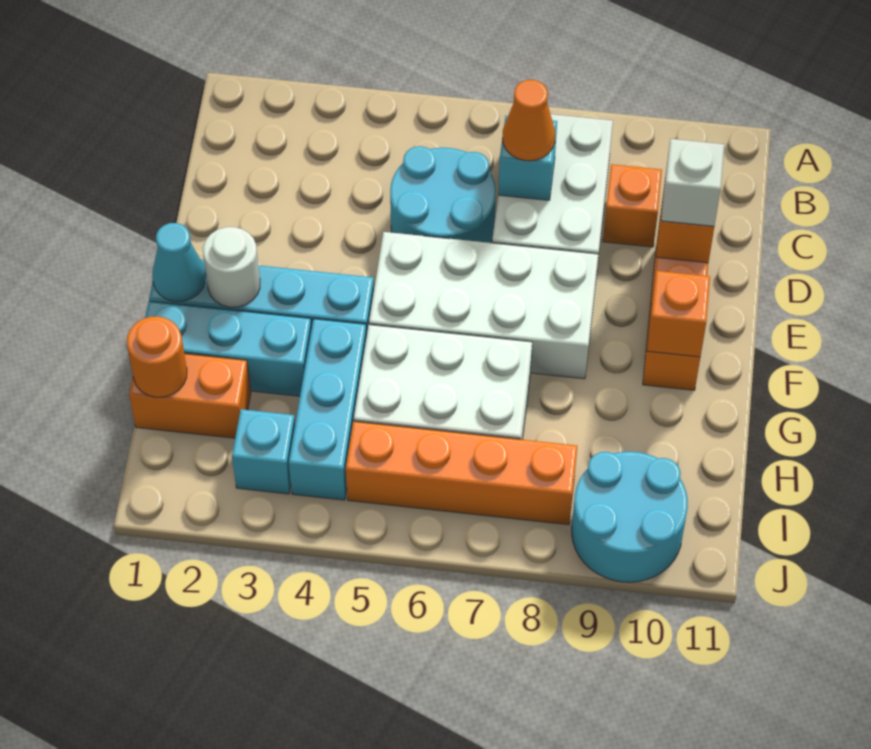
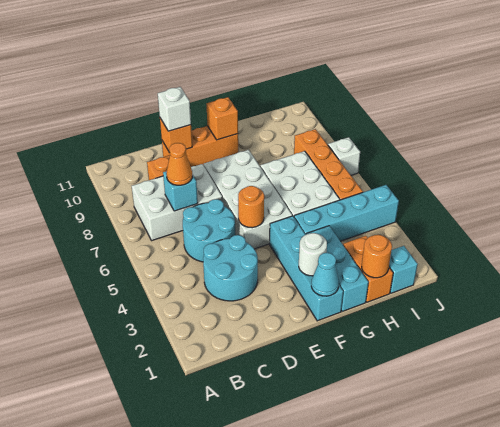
none -> orange 1x1 round brick [238,186,264,228]
cyan 1x3 brick [289,319,367,500] -> cyan 1x4 brick [294,185,399,241]
cyan 1x1 brick [232,409,295,494] -> cyan 1x1 brick moved to [389,246,418,293]
cyan 2x2 round brick [572,452,688,582] -> cyan 2x2 round brick moved to [203,235,258,301]
none -> white 1x1 brick [328,137,360,175]

